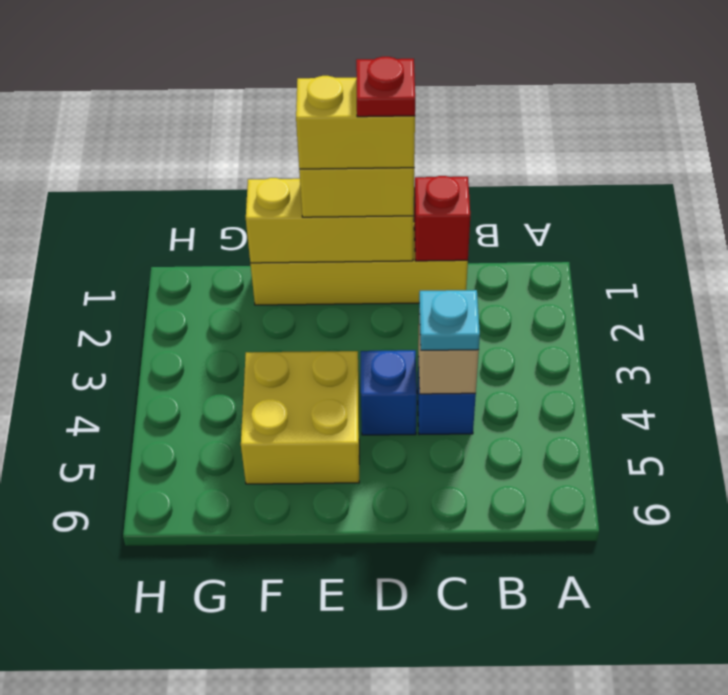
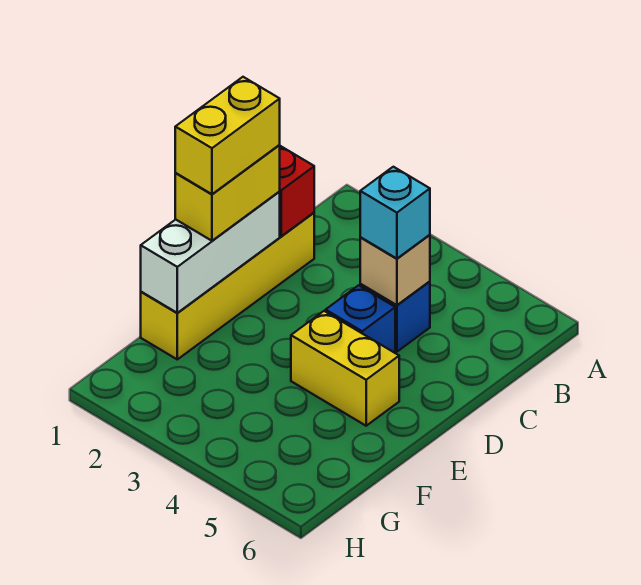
cyan 1x1 plate [419,290,480,350] -> cyan 1x1 brick [360,167,430,259]
yellow 1x3 brick [246,178,414,263] -> white 1x3 brick [141,192,280,313]
red 1x1 plate [356,57,415,117] -> none
yellow 2x2 brick [241,351,359,484] -> yellow 1x2 brick [291,311,399,426]

